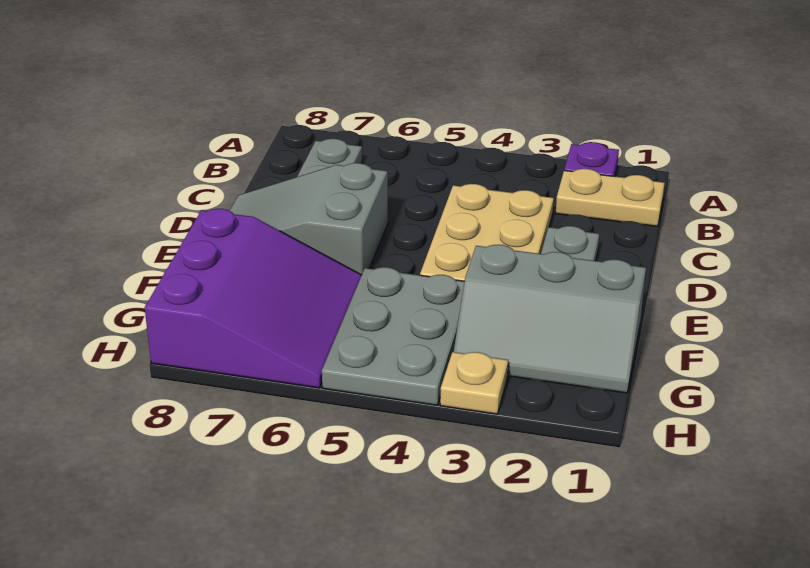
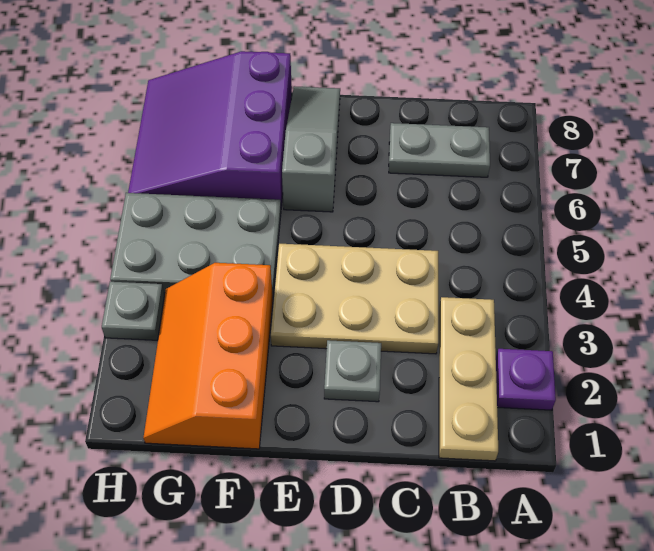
tan 1x2 plate [556,169,665,226] -> tan 1x3 plate [439,297,498,461]
grey 2x3 slope [230,163,388,275] -> grey 1x3 slope [282,86,340,212]
grey 2x3 slope [454,245,646,393] -> orange 2x3 slope [143,263,273,449]
purple 3x3 slope [145,209,362,388] -> purple 3x3 slope turned to [128,51,292,206]
tan 1x1 plate [440,352,508,414] -> grey 1x1 plate [102,282,164,340]

